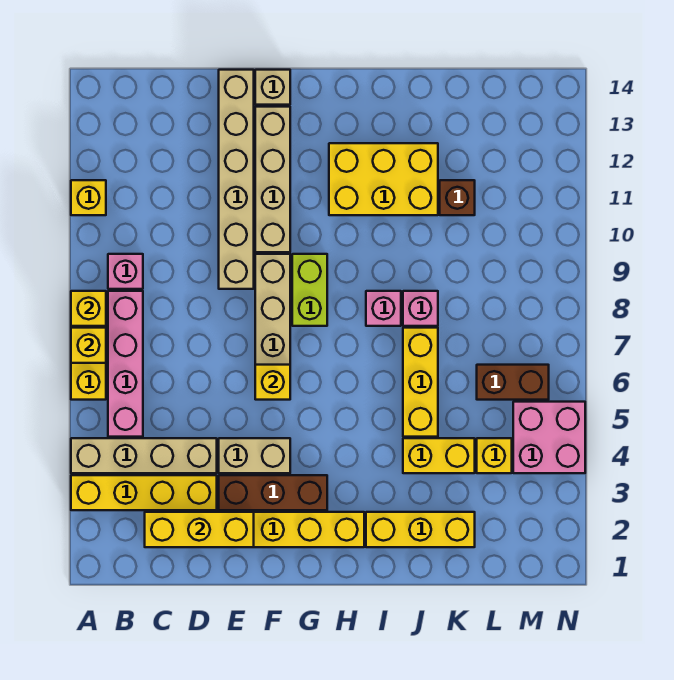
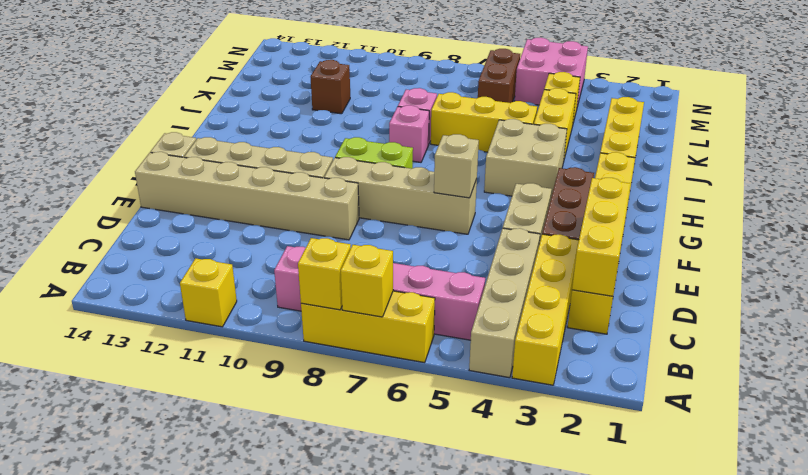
yellow 1x1 brick [255,365,290,400] -> tan 1x1 brick [434,134,479,198]
none -> tan 2x2 brick [484,119,567,197]
yellow 2x3 brick [329,143,438,215] -> none

